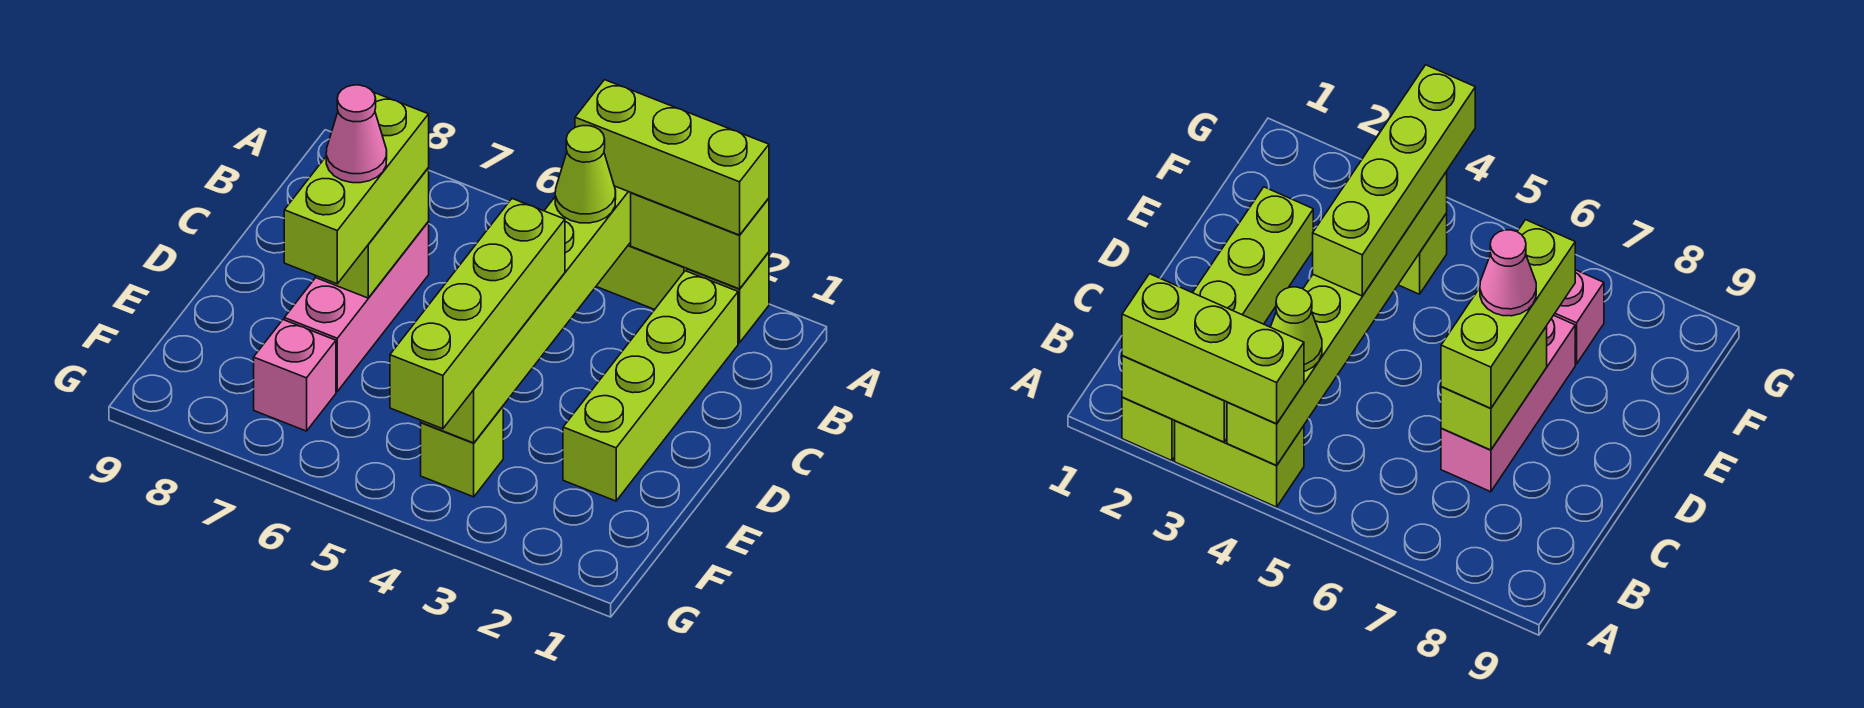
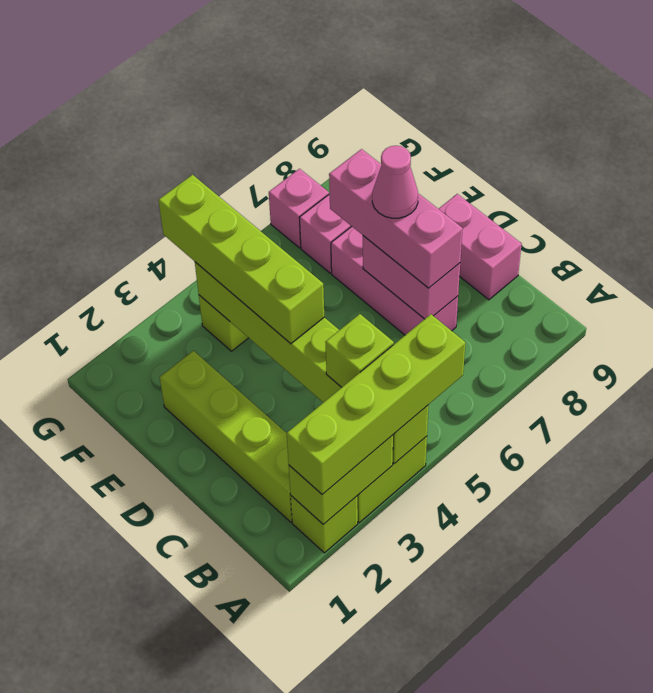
lime 1x3 brick [575,80,769,235] -> lime 1x4 brick [287,314,465,494]
lime 1x1 cone [555,126,616,223] -> lime 1x1 brick [325,314,394,387]
lime 1x2 brick [315,168,429,298] -> pink 1x2 brick [363,236,460,319]
lime 1x3 brick [284,93,429,284] -> pink 1x3 brick [329,149,463,288]
none -> pink 1x2 brick [439,194,522,300]
none -> pink 1x1 brick [269,169,329,248]

